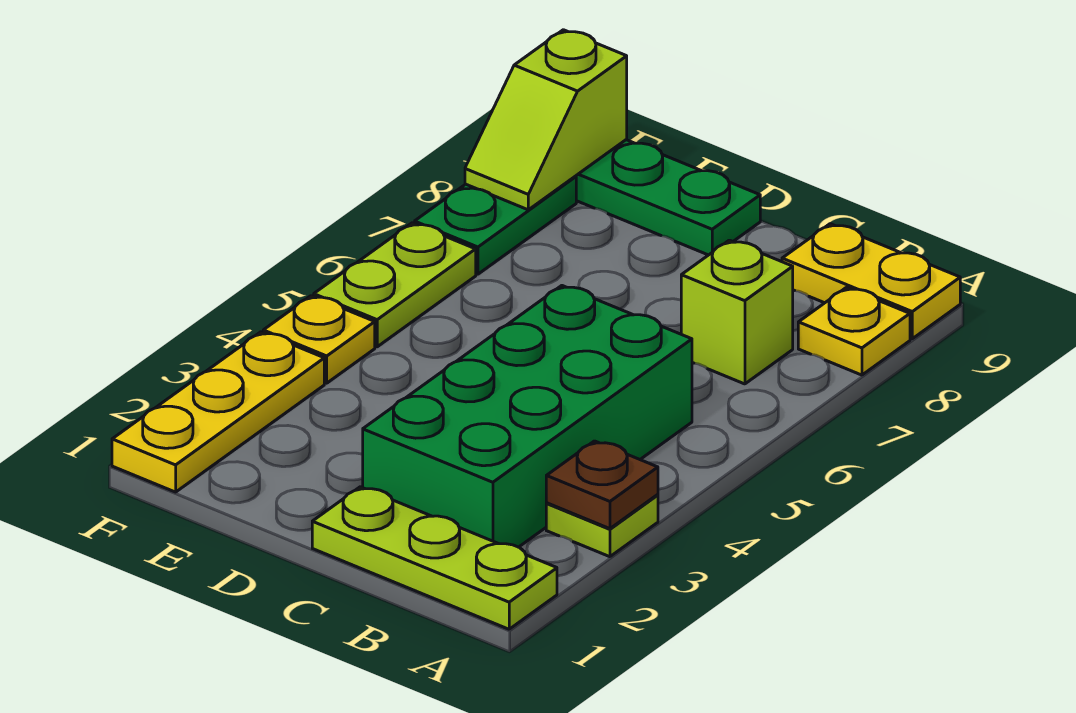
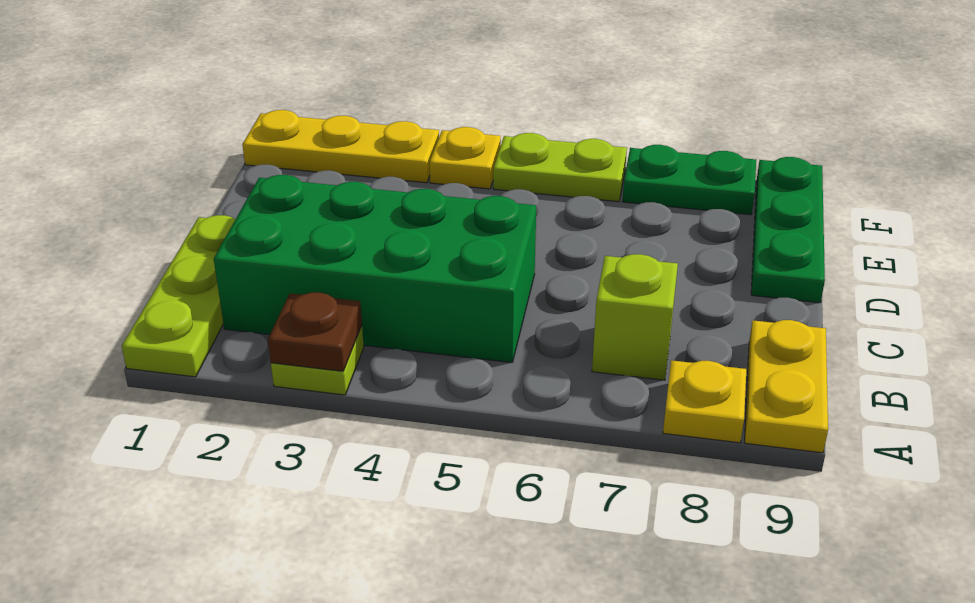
lime 1x2 slope [465,30,627,210] -> none

